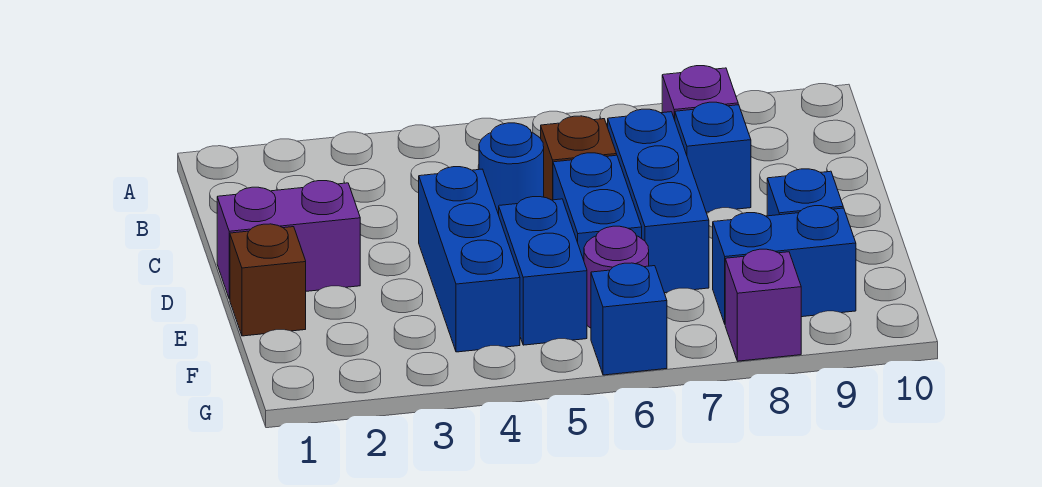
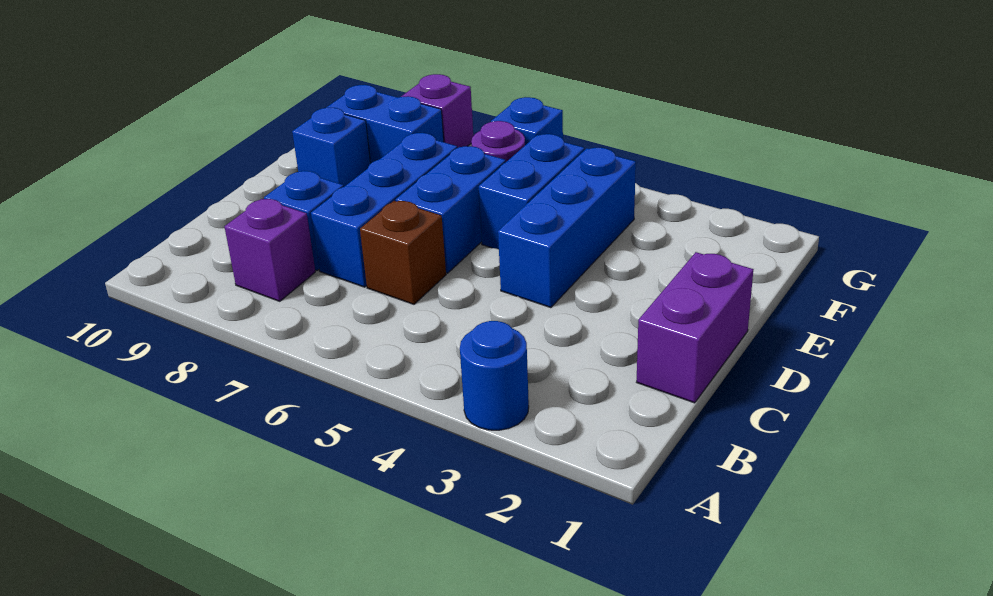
blue 1x1 round brick [479,123,544,215] -> blue 1x1 round brick moved to [460,321,529,430]
purple 1x2 brick [217,181,360,299] -> purple 1x2 brick turned to [637,252,753,403]
brown 1x1 brick [230,224,306,336] -> none

